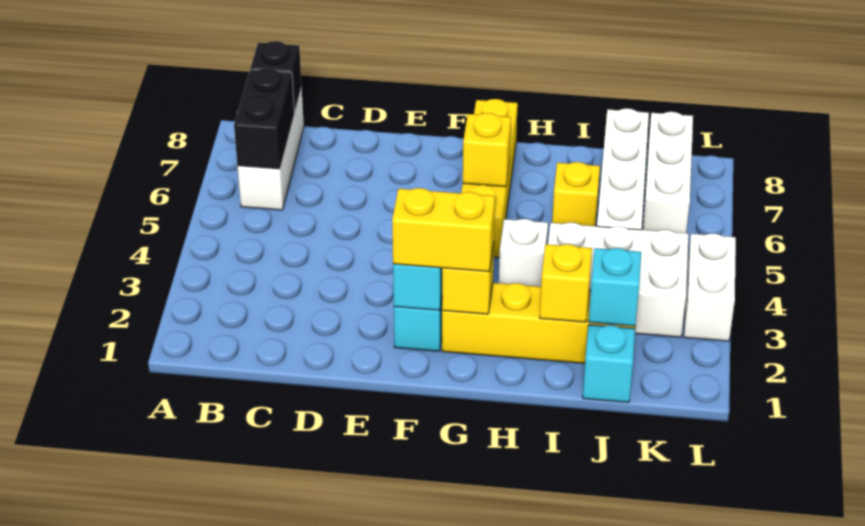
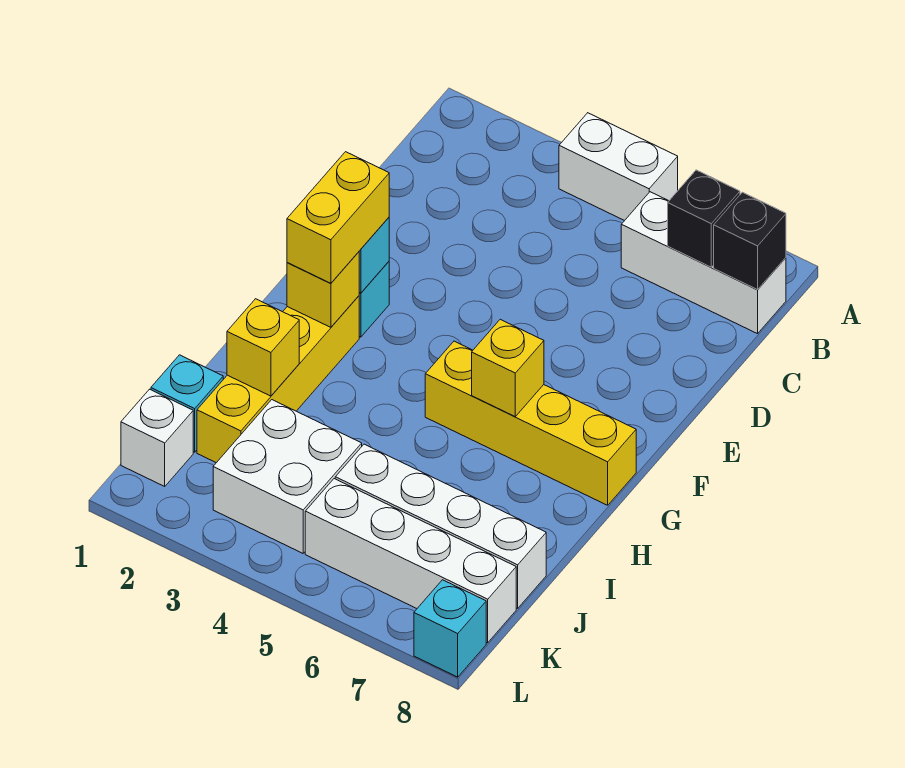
black 1x2 brick [234,68,295,169] -> black 1x1 brick [668,170,740,267]
white 1x1 brick [499,219,548,287] -> white 1x1 brick moved to [121,389,193,486]
white 2x3 brick [548,223,689,337] -> white 2x2 brick [213,400,362,553]
yellow 1x1 brick [552,162,600,226] -> none
cyan 1x1 brick [589,248,641,326] -> cyan 1x1 brick moved to [414,580,486,677]
white 1x3 brick [643,112,693,233] -> white 1x4 brick [305,479,516,643]
white 1x2 brick [684,233,736,341] -> white 1x2 brick moved to [559,113,678,221]

